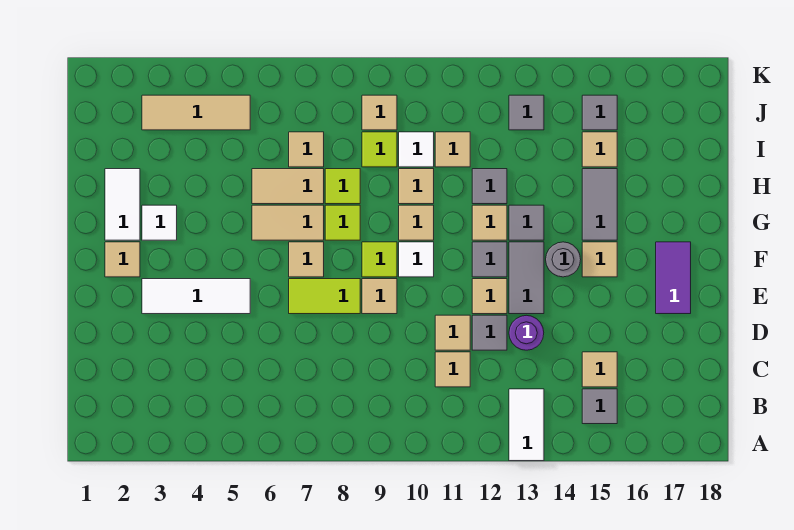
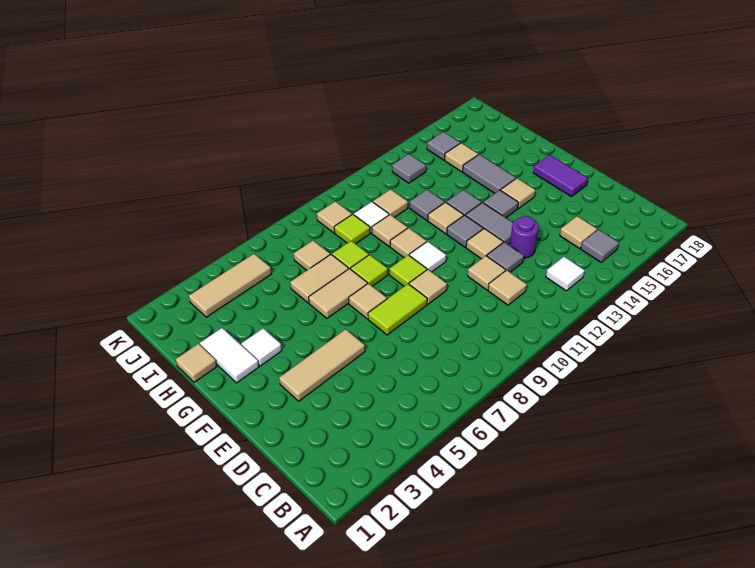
white 1x2 tile [509,389,544,461] -> white 1x1 tile [546,257,585,291]
white 1x3 tile [142,279,250,314] -> tan 1x3 tile [279,329,365,401]
tan 1x1 tile [105,242,140,277] -> tan 1x1 tile moved to [176,344,217,382]
grey 1x1 round brick [546,242,581,277] -> grey 1x1 tile [483,190,518,218]

